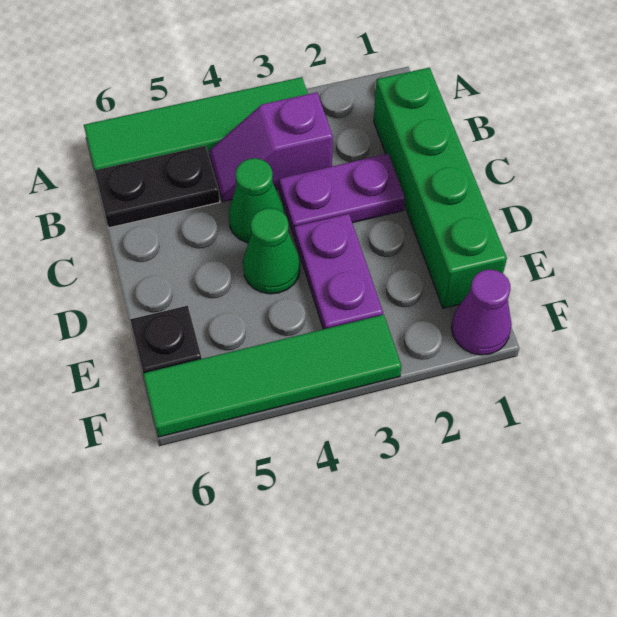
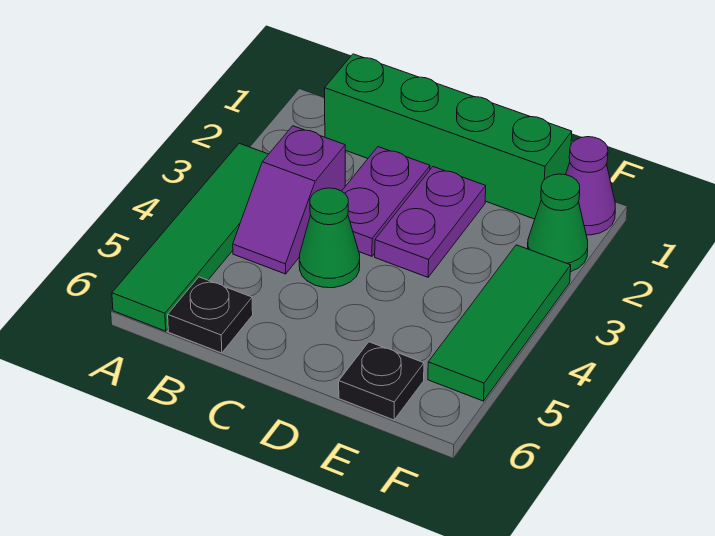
black 1x2 plate [95,146,220,228] -> black 1x1 plate [168,277,253,353]
purple 1x2 plate [294,214,383,329] -> purple 1x2 plate turned to [375,167,486,277]
green 1x1 cone [243,208,300,294] -> green 1x1 cone moved to [528,174,588,272]
green 1x4 tile [143,315,401,437] -> green 1x3 tile [428,245,571,401]

